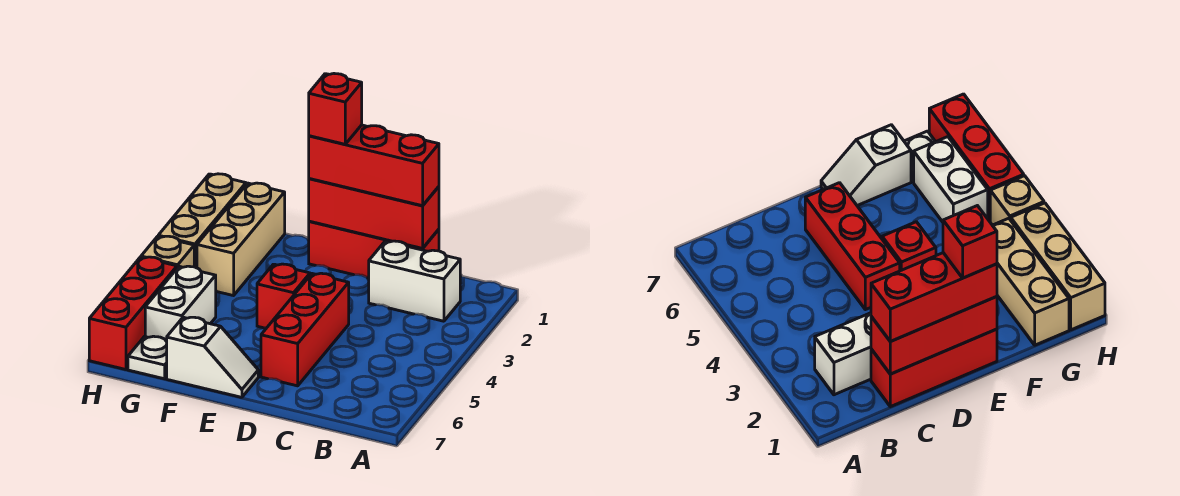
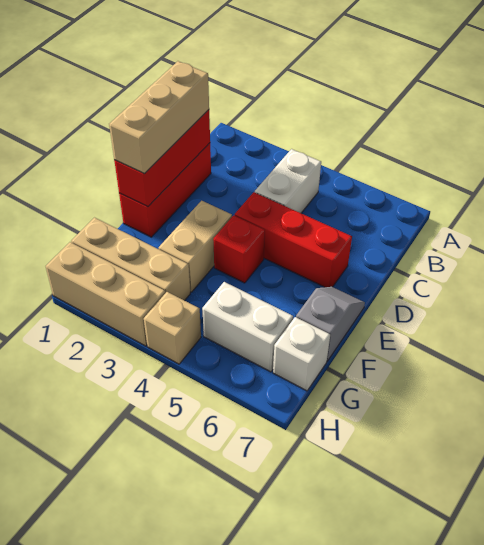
white 1x2 brick [369,241,460,321] -> white 1x2 brick moved to [255,149,321,213]
red 1x3 brick [309,125,439,206] -> tan 1x3 brick [109,61,209,174]
red 1x1 brick [309,74,362,144] -> none
none -> tan 1x2 brick [159,201,232,292]
white 1x2 slope [167,317,258,397] -> grey 1x2 slope [296,287,365,361]
white 1x1 plate [128,336,167,379] -> white 1x1 brick [273,317,330,391]
red 1x3 brick [89,257,177,369] -> none

